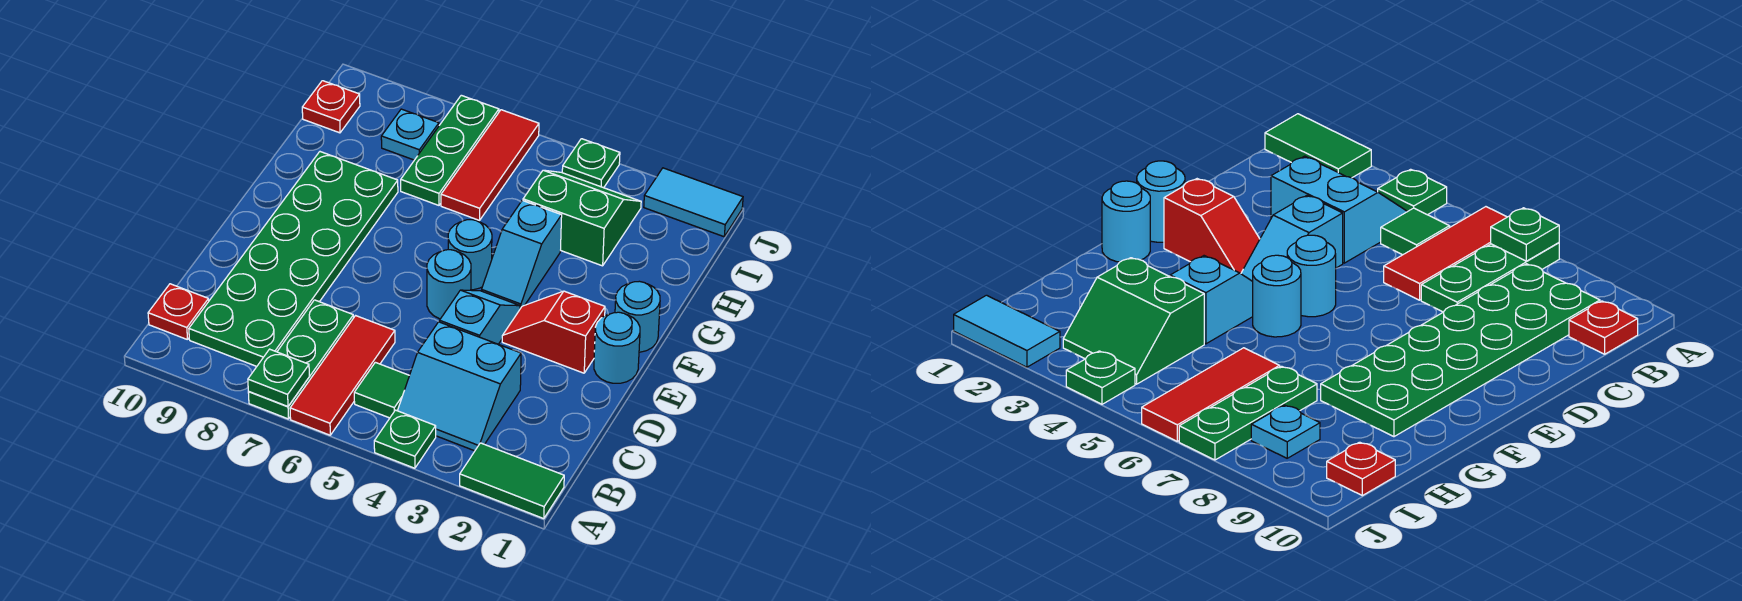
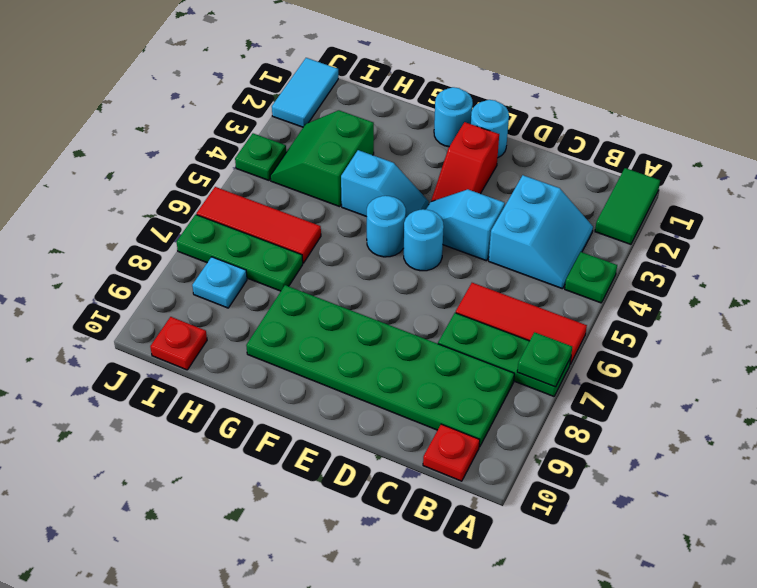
green 1x1 tile [354,362,409,418] -> none

